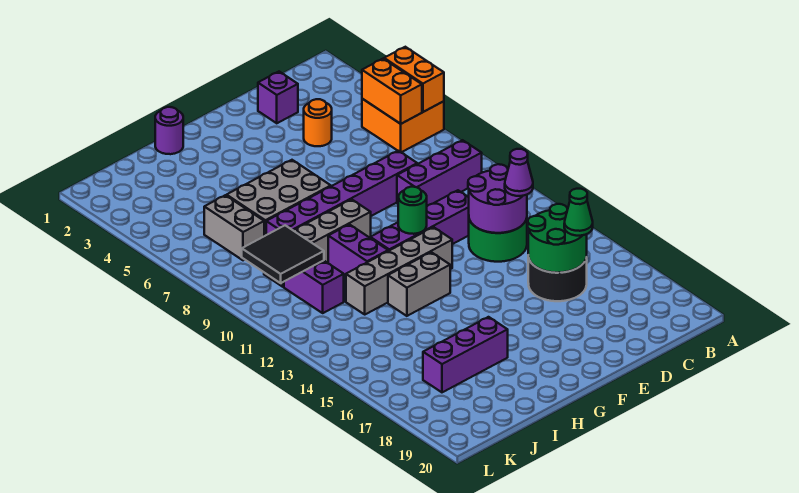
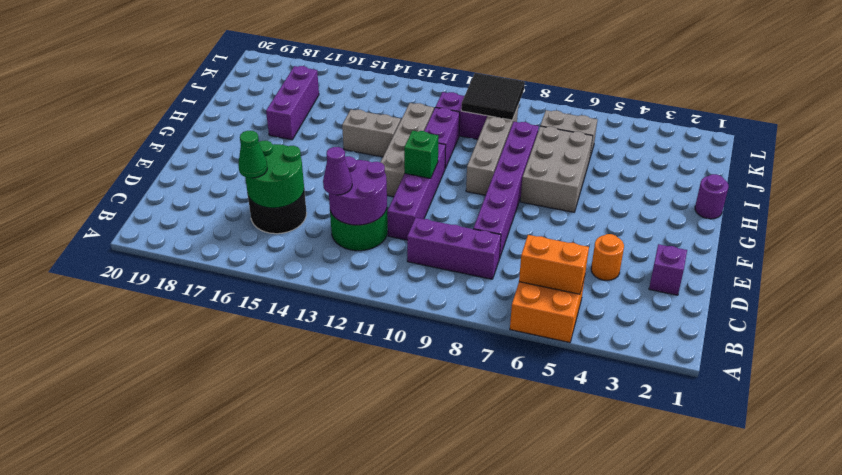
orange 1x2 brick [384,47,444,112] -> none
purple 1x3 brick [397,140,482,206] -> purple 1x3 brick turned to [407,218,501,279]
green 1x1 round brick [398,187,427,234] -> green 1x1 brick [404,131,438,178]
grey 1x2 brick [388,252,450,316] -> grey 1x2 brick turned to [342,110,401,157]
purple 1x2 brick [328,224,388,275] -> purple 1x2 brick turned to [425,108,460,168]

